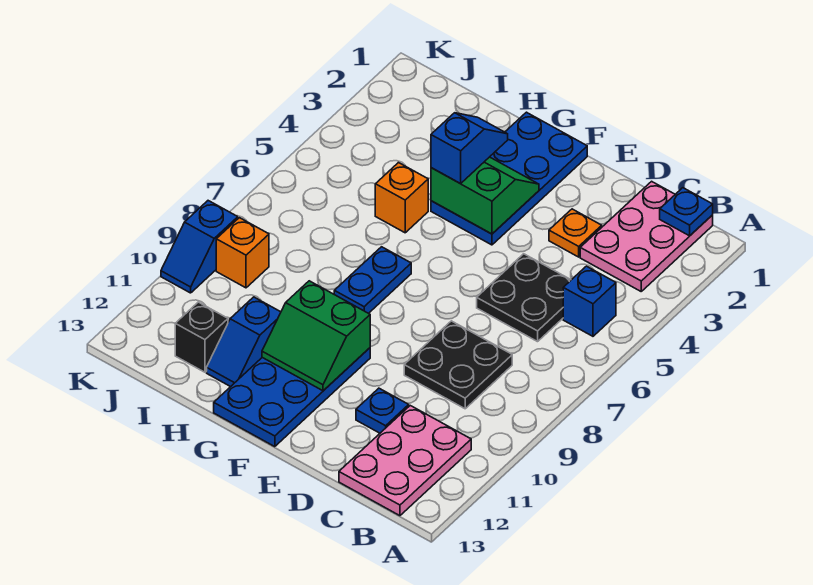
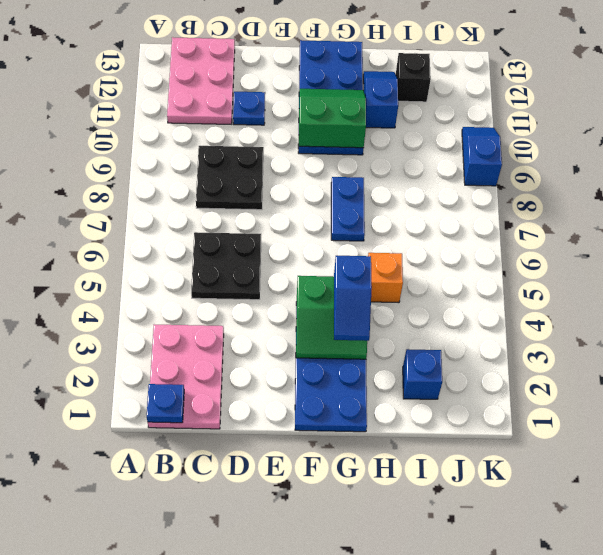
blue 1x1 brick [563,266,616,336] -> blue 1x1 brick moved to [403,349,442,399]
orange 1x1 plate [549,209,602,257] -> none
orange 1x1 brick [216,218,269,288] -> none

